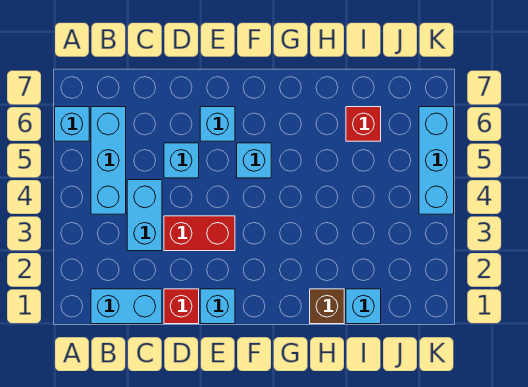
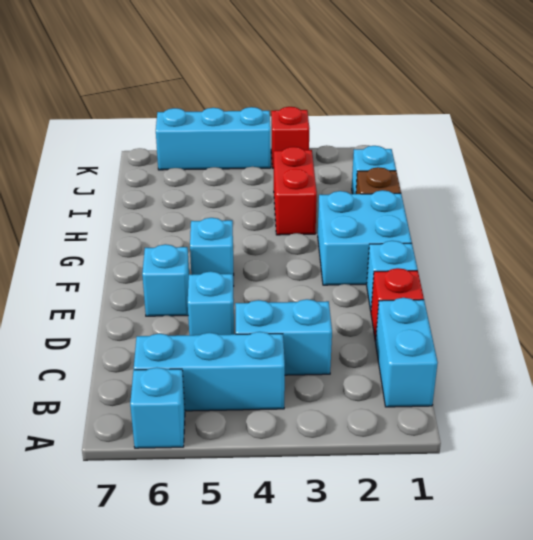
red 1x2 brick [164,216,235,251] -> red 1x2 brick moved to [274,147,317,235]
none -> cyan 2x2 brick [318,190,412,285]
red 1x1 brick [346,107,381,141] -> red 1x1 brick moved to [271,107,309,168]

